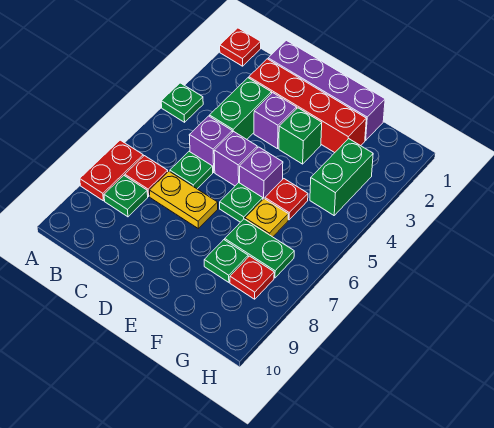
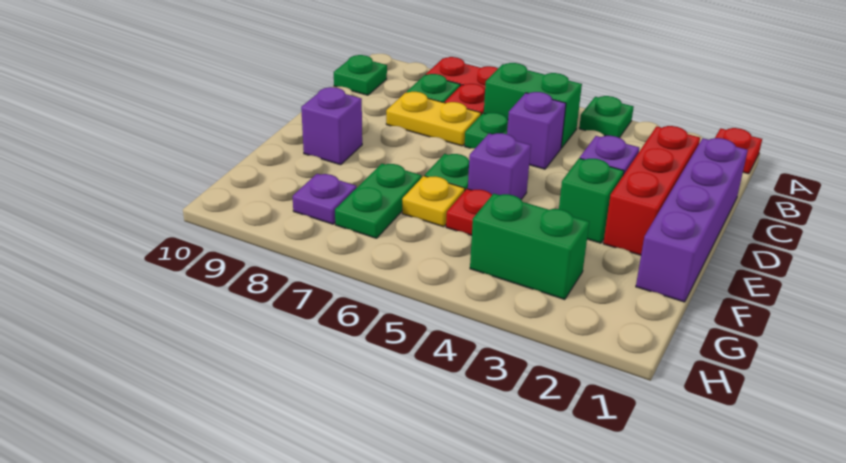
red 1x4 brick [249,59,366,153] -> red 1x3 brick [603,126,700,255]
green 1x2 brick [210,78,272,139] -> green 1x2 brick moved to [484,63,582,148]
yellow 1x2 plate [149,171,218,228] -> yellow 1x2 plate turned to [386,92,481,146]
purple 1x1 brick [214,131,257,186] -> purple 1x1 brick moved to [301,87,362,165]
green 1x1 plate [204,240,248,282] -> green 1x1 plate moved to [334,55,387,95]
red 1x1 plate [230,256,274,299] -> purple 1x1 plate [293,174,357,224]

